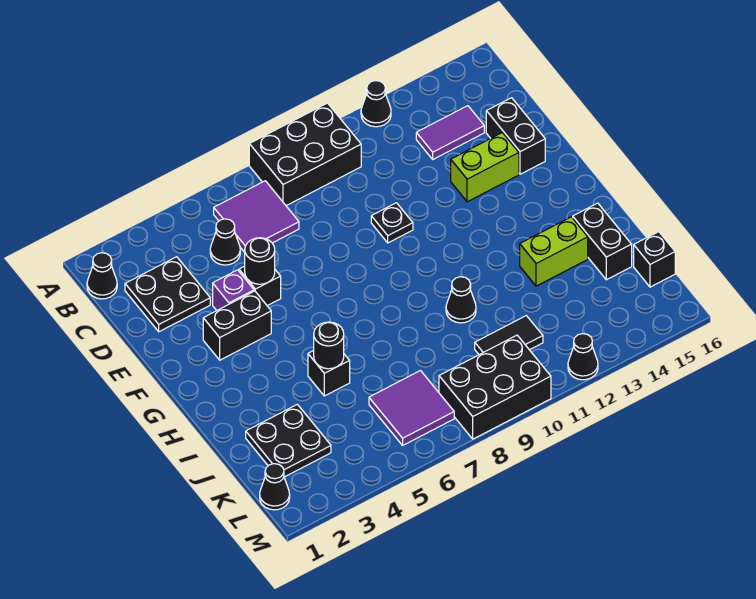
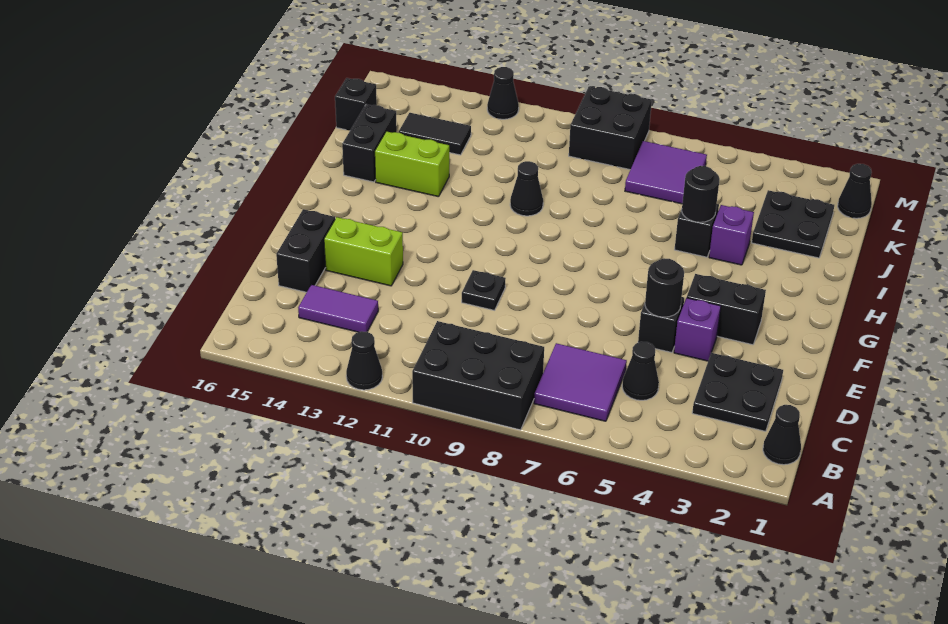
none -> purple 1x1 brick [709,205,754,265]
black 1x2 tile [475,316,543,355] -> black 1x2 tile moved to [399,113,471,155]
black 2x3 brick [439,335,551,439] -> black 2x2 brick [569,86,652,170]

